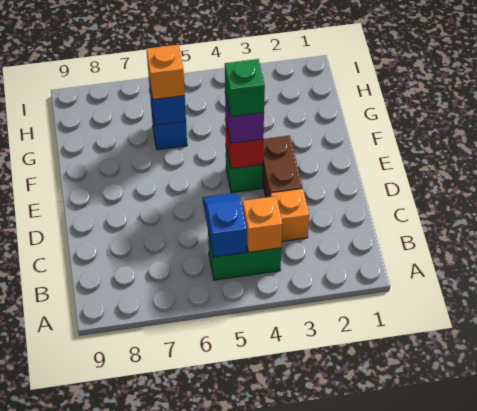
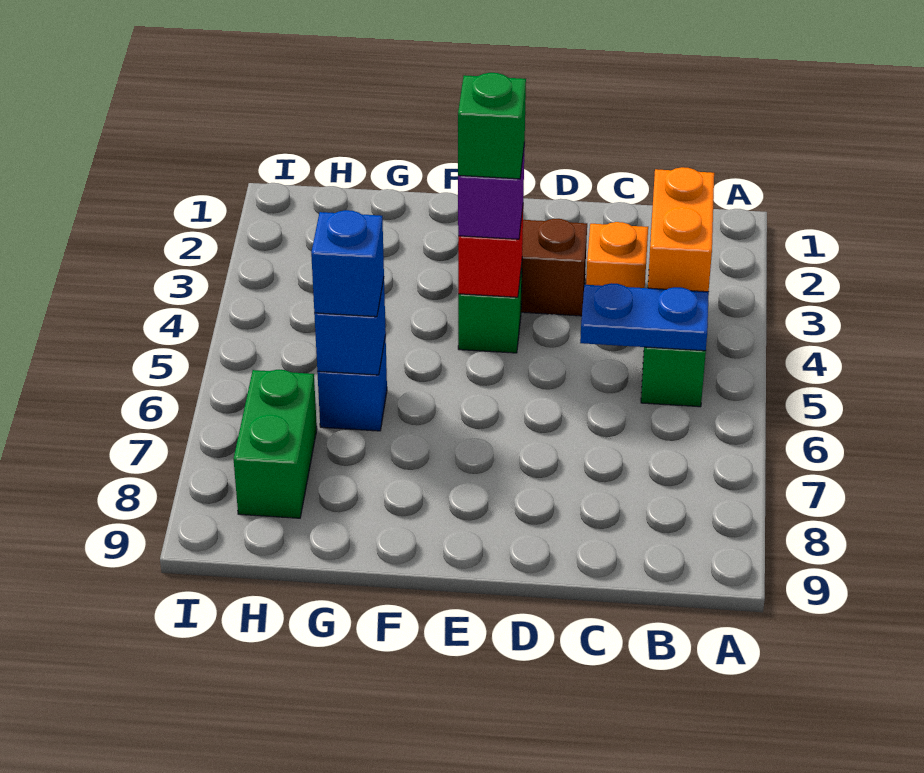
orange 1x1 brick [243,196,283,252] -> orange 1x2 brick [648,167,714,292]
blue 1x2 slope [203,193,247,257] -> blue 1x2 plate [580,283,709,351]
orange 1x1 brick [146,45,185,100] -> blue 1x1 brick [311,210,384,317]
none -> green 1x2 brick [234,370,317,518]

